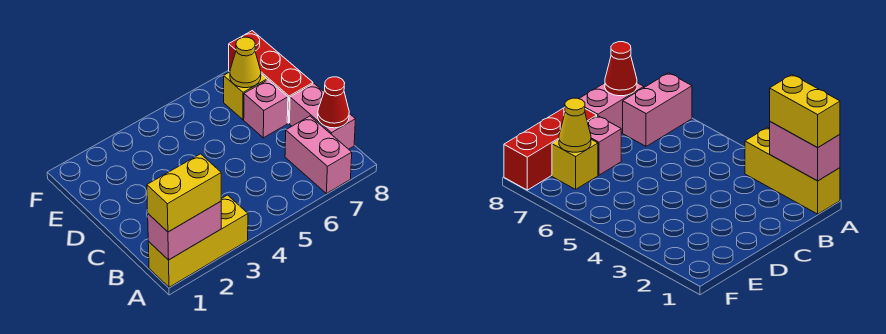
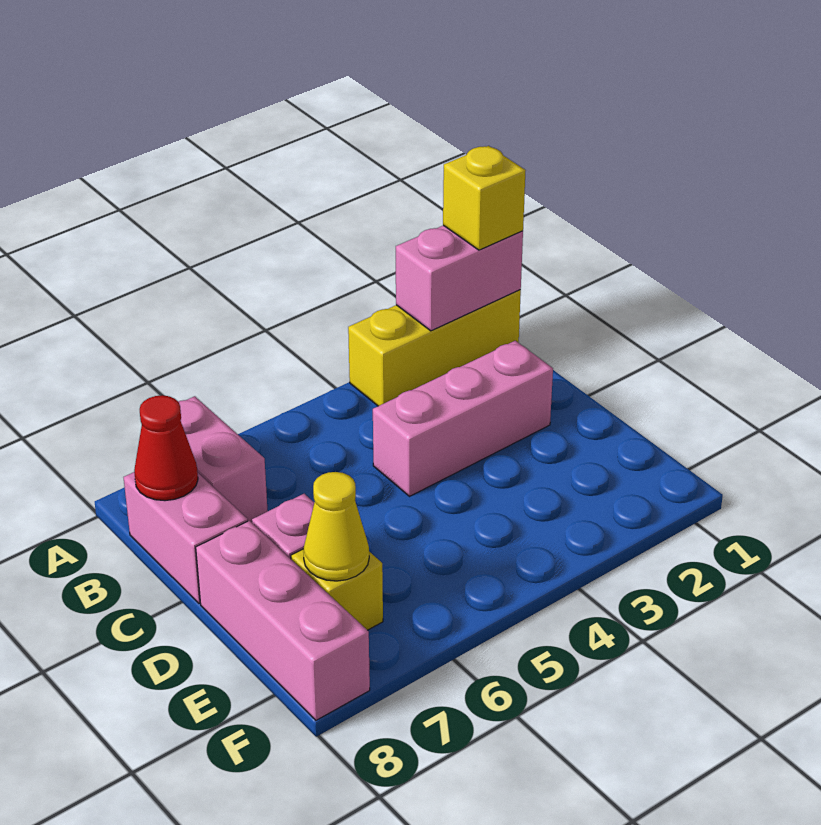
yellow 1x2 brick [147,154,221,232] -> yellow 1x1 brick [443,146,526,250]
none -> pink 1x3 brick [373,341,553,496]
red 1x3 brick [229,31,313,123] -> pink 1x3 brick [196,521,370,720]

